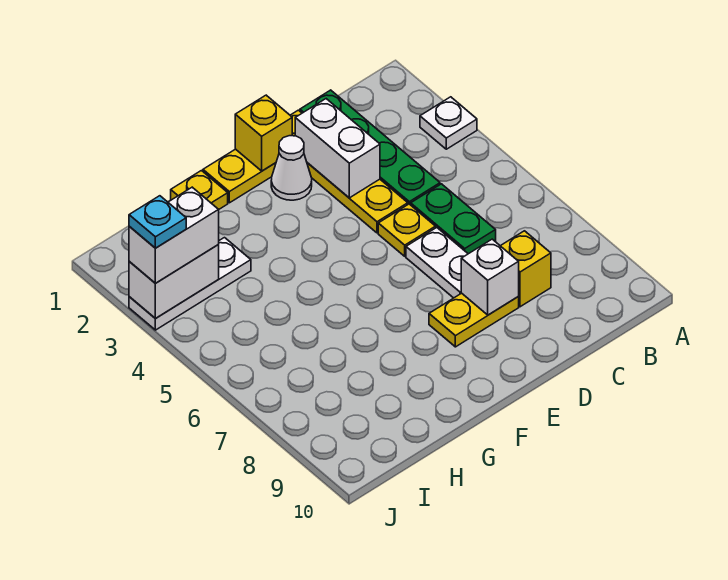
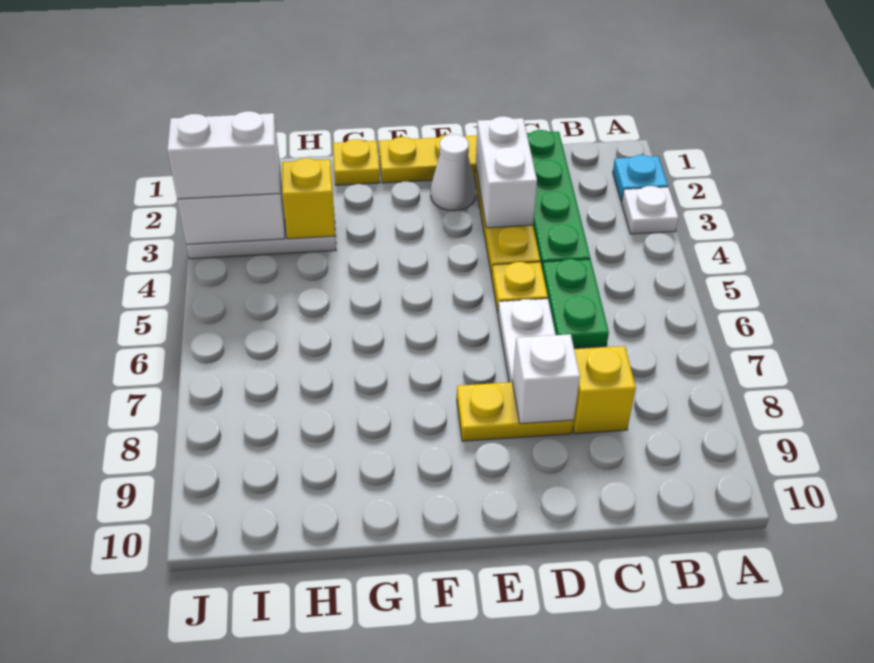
yellow 1x1 brick [235,95,292,171] -> yellow 1x1 brick moved to [282,158,335,239]
cyan 1x1 plate [129,196,186,248] -> cyan 1x1 plate moved to [613,155,668,202]

